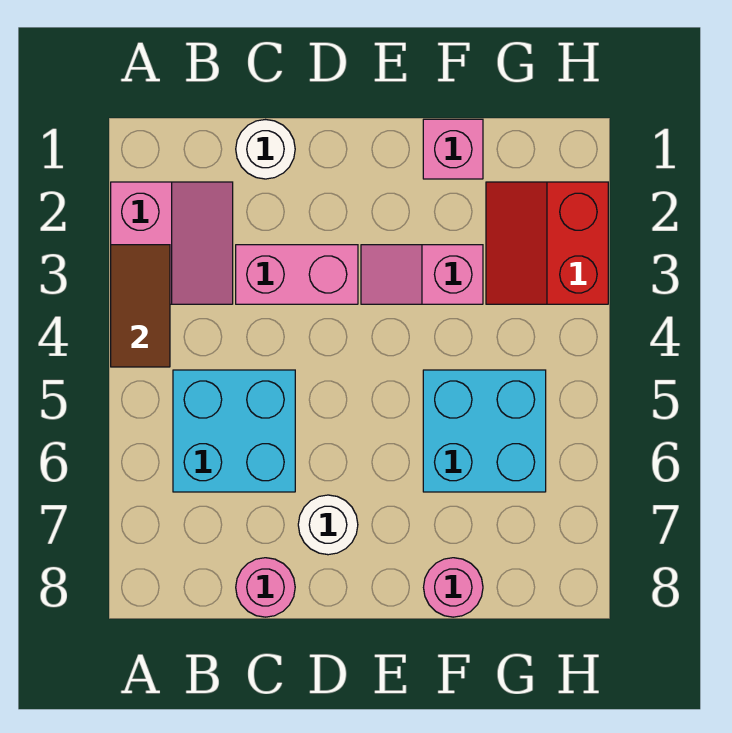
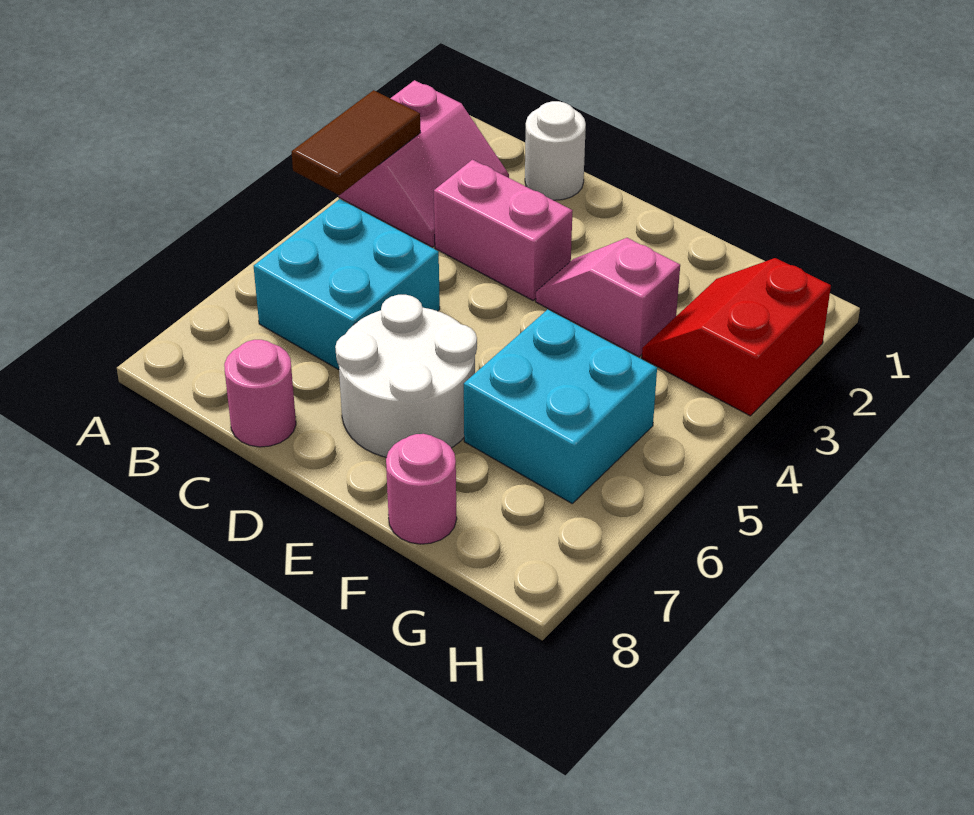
white 1x1 round brick [298,495,358,555] -> white 2x2 round brick [335,295,477,457]
pink 1x1 brick [423,119,483,179] -> none

